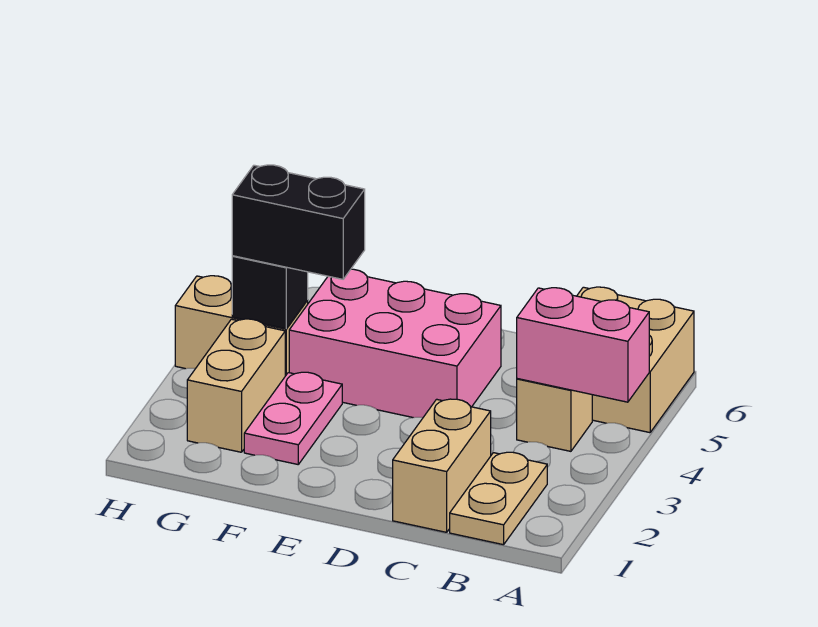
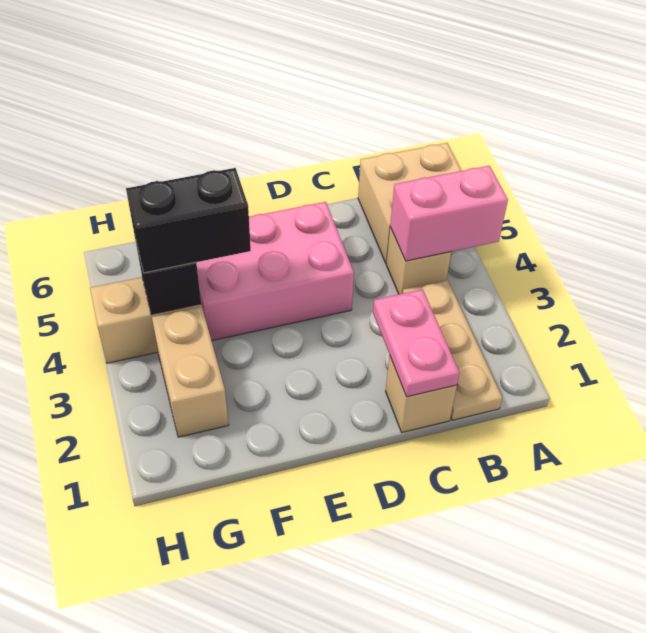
tan 1x2 plate [450,452,547,545] -> tan 1x3 plate [403,280,502,420]
tan 1x2 brick [393,399,491,532] -> tan 1x1 brick [386,356,457,432]
pink 1x2 plate [244,372,342,464] -> pink 1x2 plate moved to [373,289,460,397]

